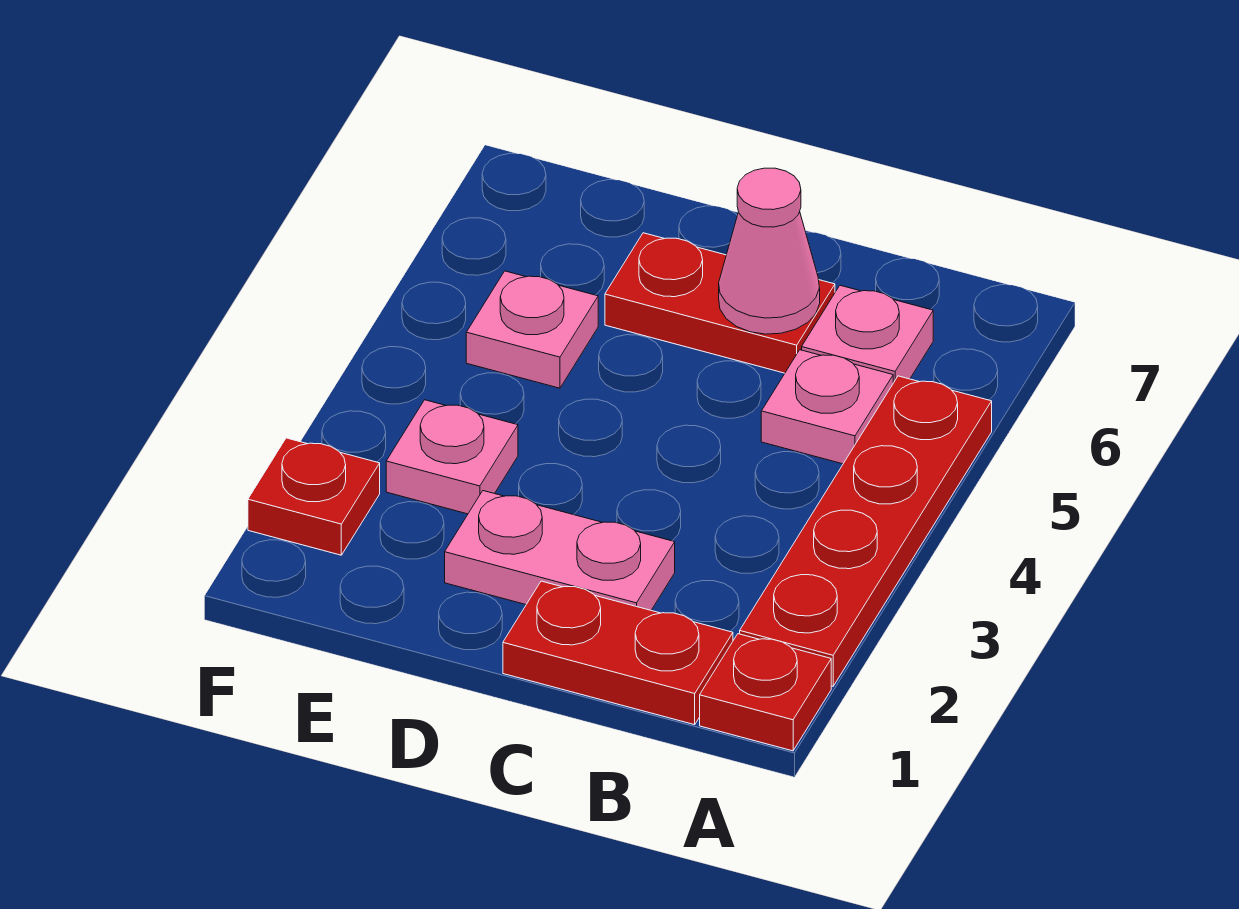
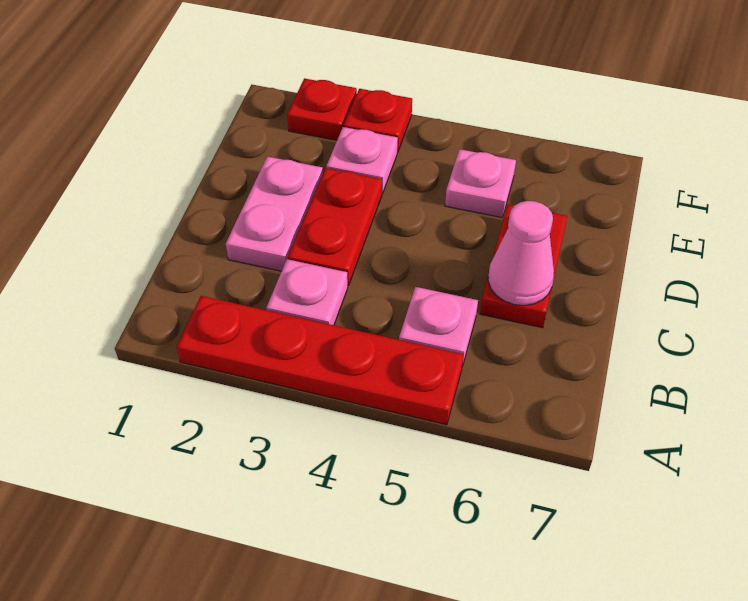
red 1x1 plate [700,634,831,751] -> red 1x1 plate moved to [344,89,412,152]
red 1x2 plate [503,581,733,725] -> red 1x2 plate moved to [288,168,382,286]
pink 1x1 plate [802,285,933,383] -> pink 1x1 plate moved to [266,259,348,325]

